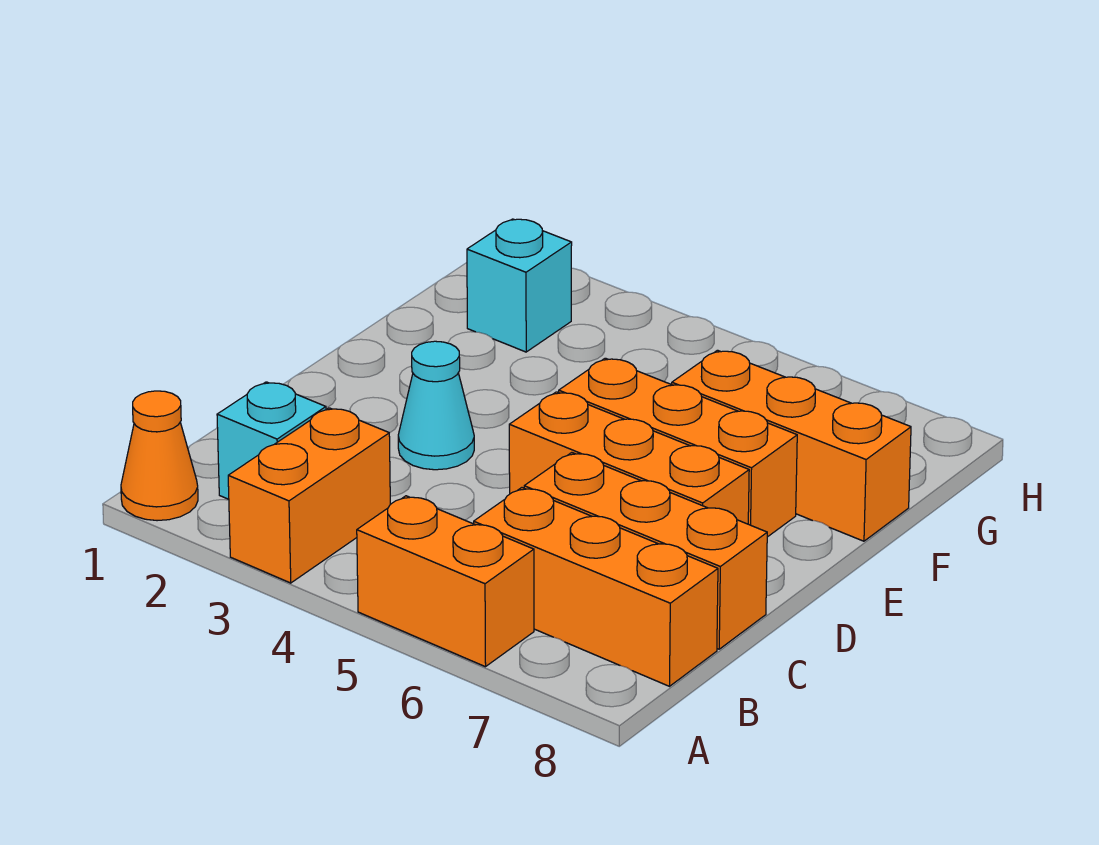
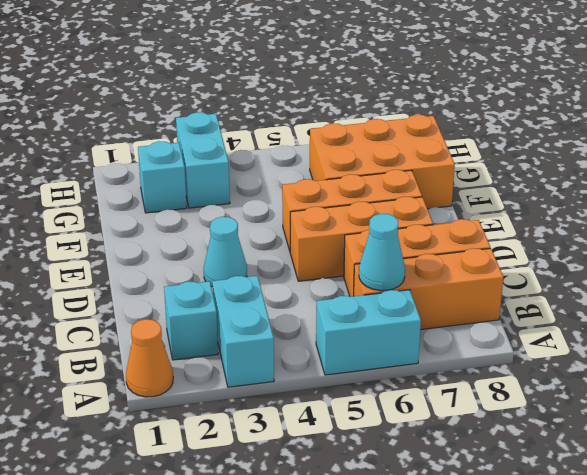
orange 1x2 brick [228,408,390,583] -> cyan 1x2 brick [212,276,274,387]
orange 1x2 brick [357,496,534,667] -> cyan 1x2 brick [316,290,421,375]
none -> cyan 1x1 cone [359,214,405,291]
orange 1x3 brick [672,350,911,541] -> orange 2x3 brick [310,115,455,209]
none -> cyan 1x2 brick [176,112,230,208]

